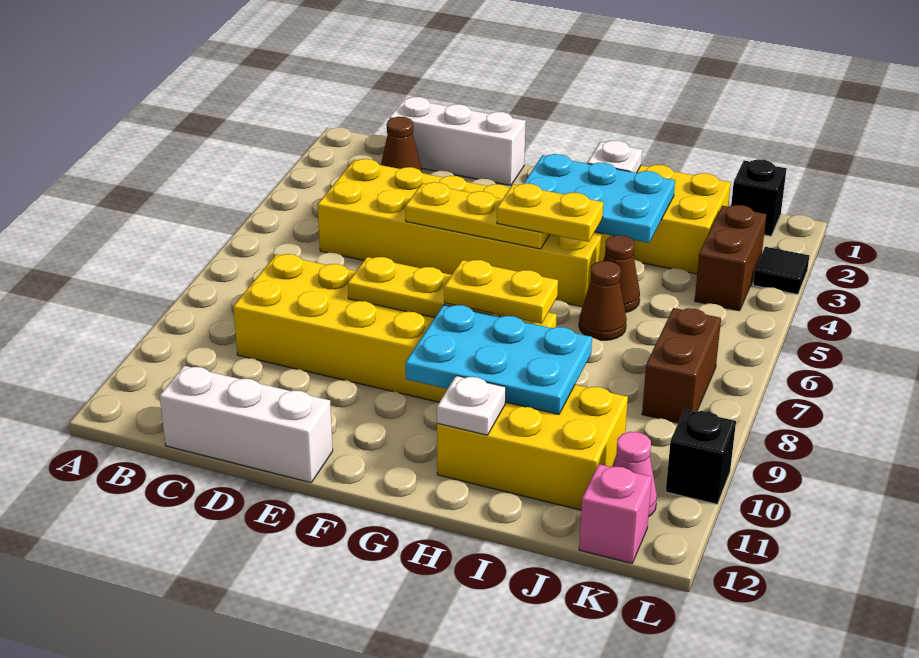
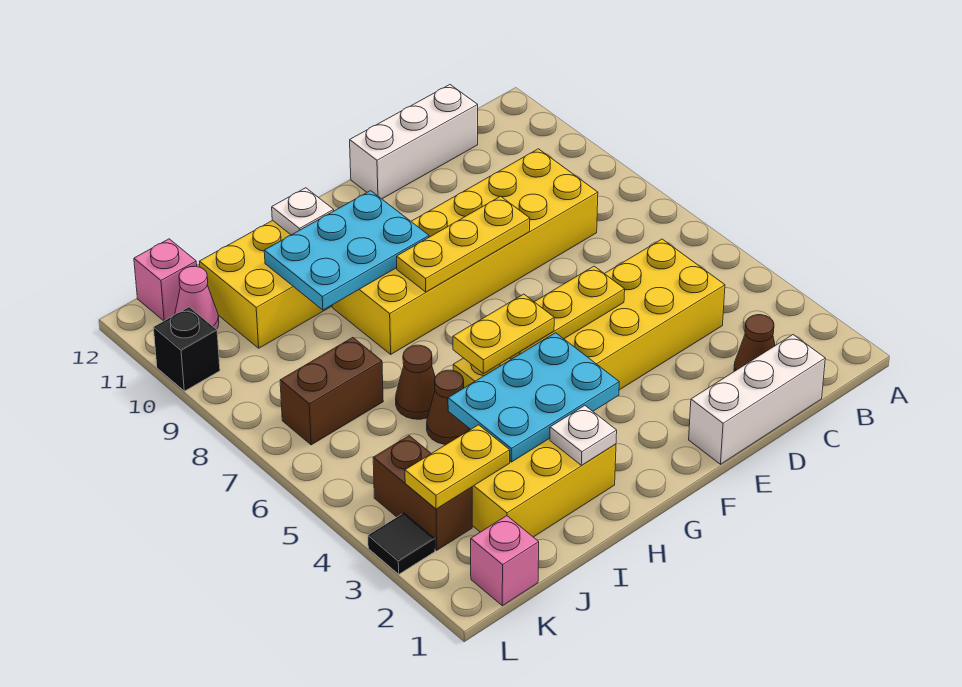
yellow 1x2 plate [444,260,558,324] -> yellow 1x2 plate moved to [405,425,510,509]
black 1x1 brick [731,159,787,236] -> pink 1x1 brick [471,516,539,606]
brown 1x2 brick [642,308,721,423] -> brown 1x2 brick turned to [280,338,383,445]

